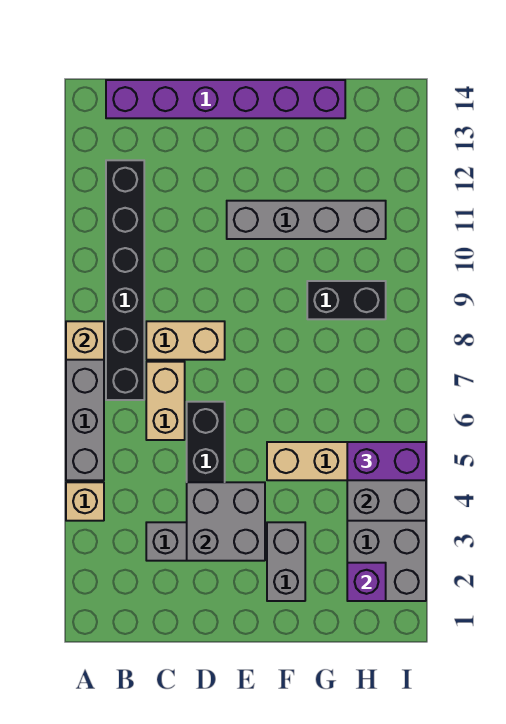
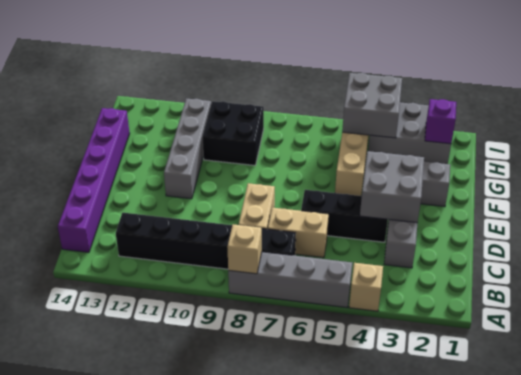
black 1x2 brick [307,281,386,319] -> black 2x2 brick [202,101,264,165]
purple 1x2 brick [347,442,426,480] -> none

